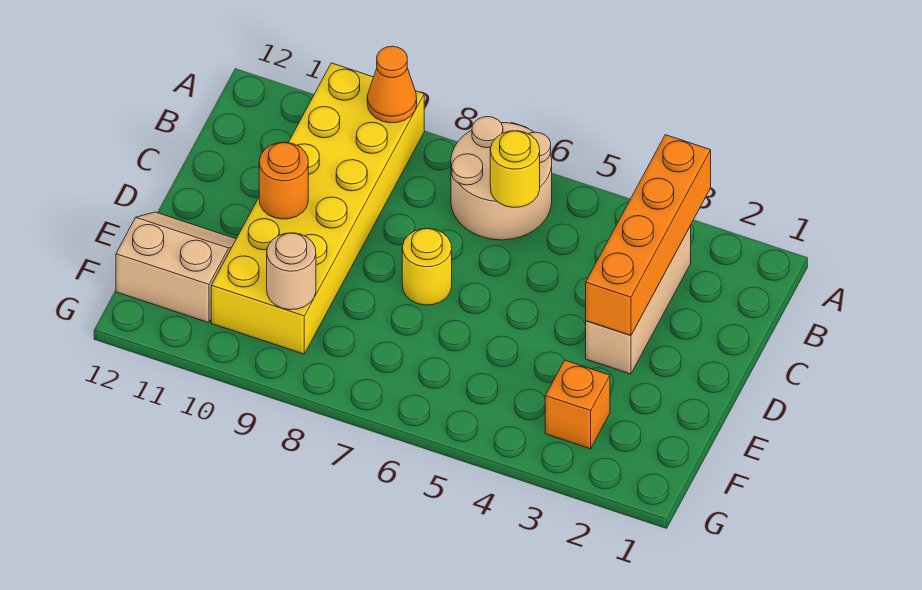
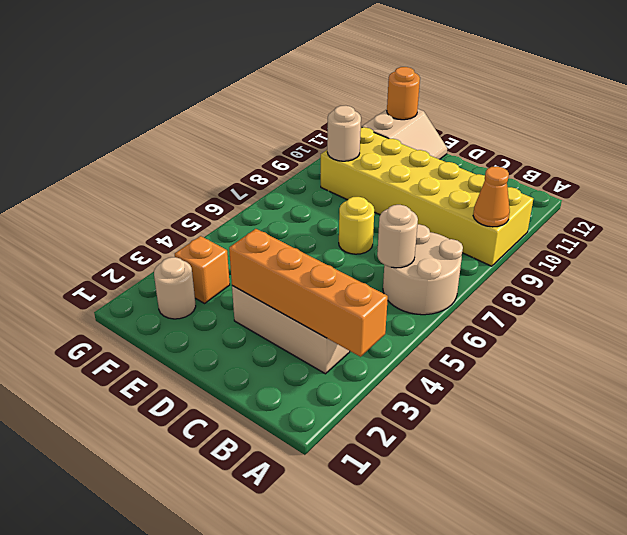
yellow 1x1 round brick [490,131,540,207] -> tan 1x1 round brick [377,205,418,268]
orange 1x1 round brick [259,142,308,219] -> orange 1x1 round brick moved to [387,67,420,120]
none -> tan 1x1 round brick [154,257,196,319]

